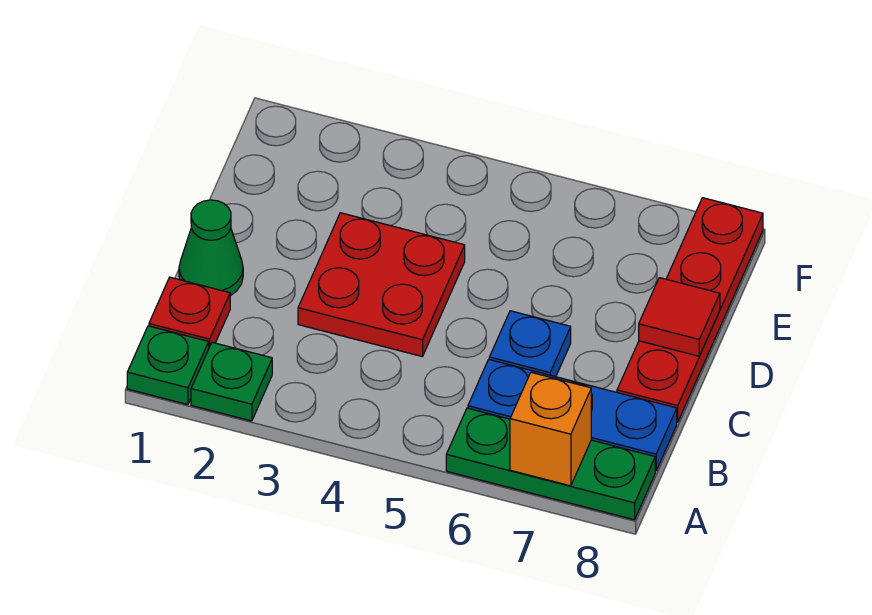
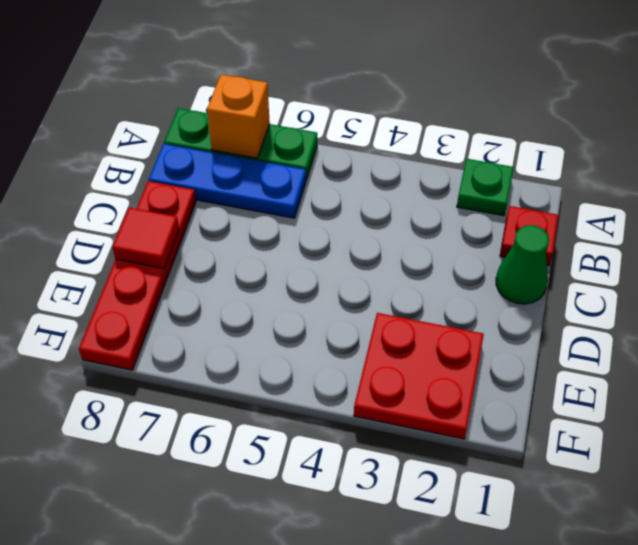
green 1x1 plate [127,326,209,405] -> none
red 2x2 plate [298,213,465,357] -> red 2x2 plate moved to [354,313,484,439]
blue 1x1 plate [489,311,571,377] -> none

